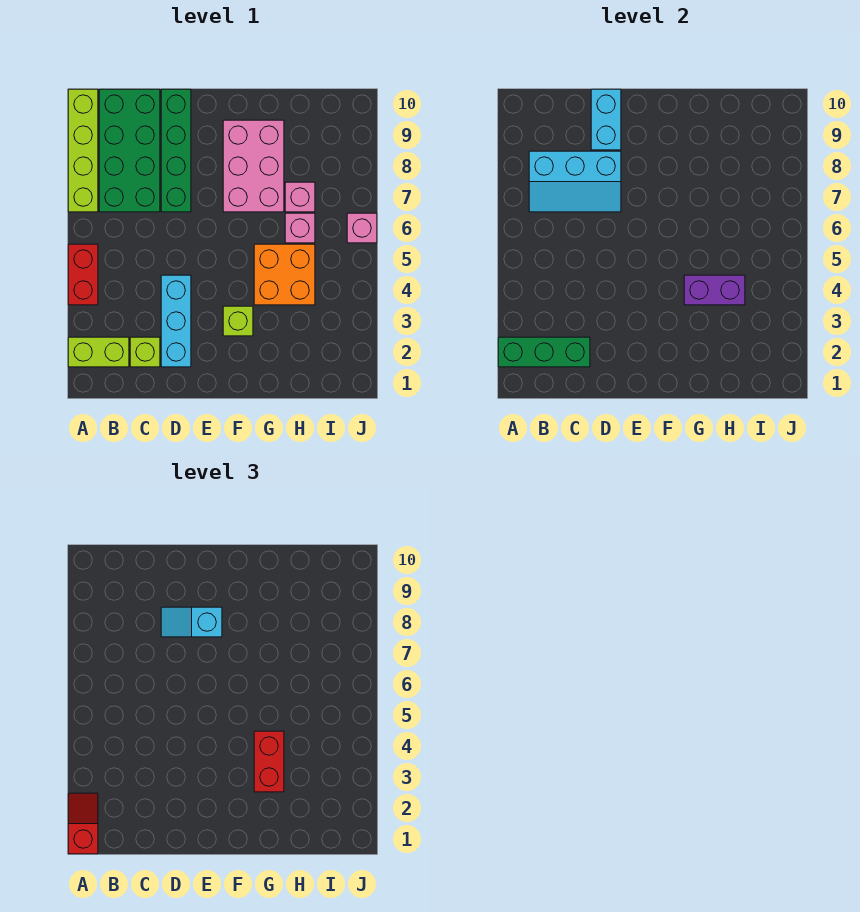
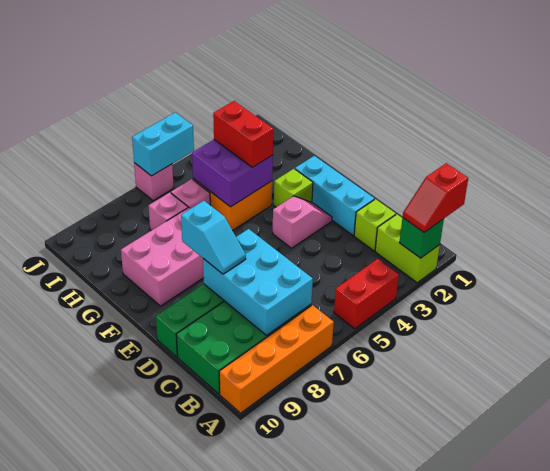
green 1x3 brick [498,337,590,367] -> green 1x1 brick [399,218,444,258]
lime 1x4 brick [68,89,98,212] -> orange 1x4 brick [219,305,334,413]
cyan 2x3 slope [529,151,621,212] -> cyan 2x3 brick [203,229,313,335]
cyan 1x3 brick [161,275,191,367] -> cyan 1x3 brick turned to [295,156,374,236]
cyan 1x2 brick [591,89,621,150] -> cyan 1x2 brick moved to [132,112,194,176]
none -> pink 1x2 slope [273,196,332,248]
red 1x2 brick [254,731,284,792] -> red 1x2 brick turned to [213,101,273,167]
purple 1x2 brick [684,275,745,305] -> purple 2x2 brick [192,140,273,207]

